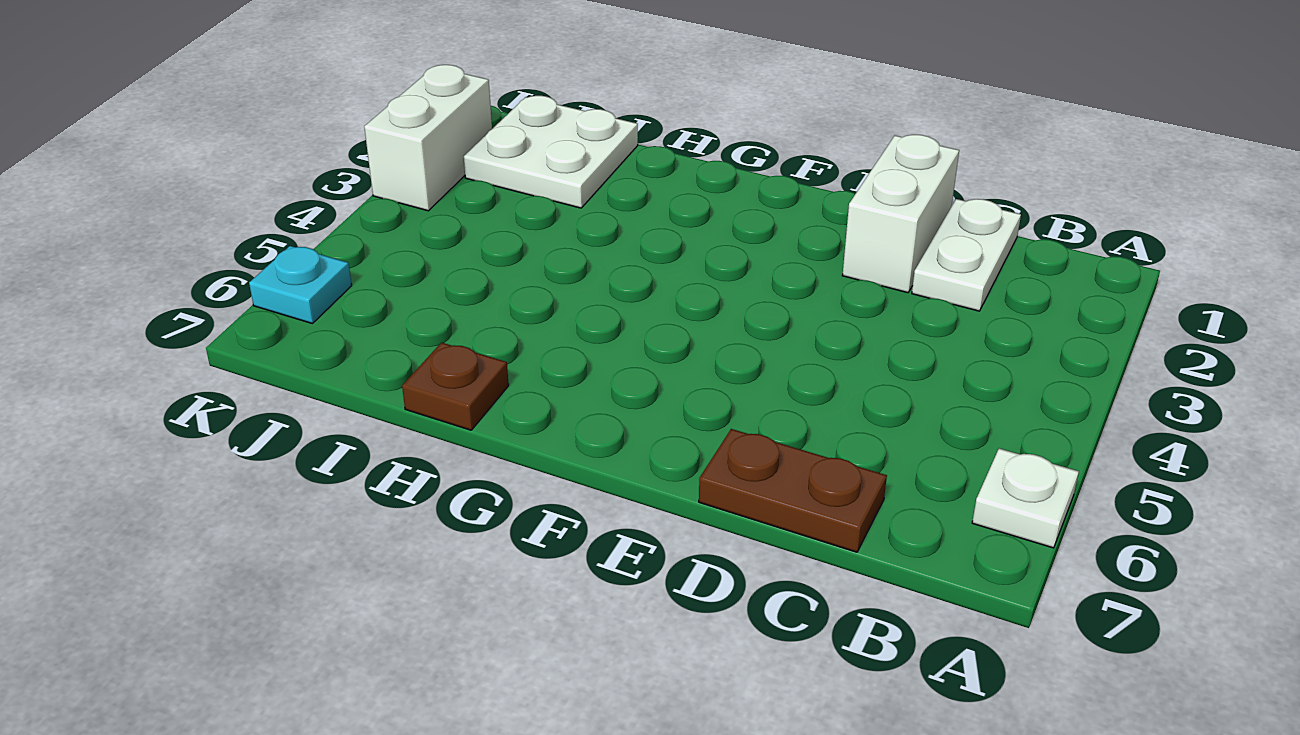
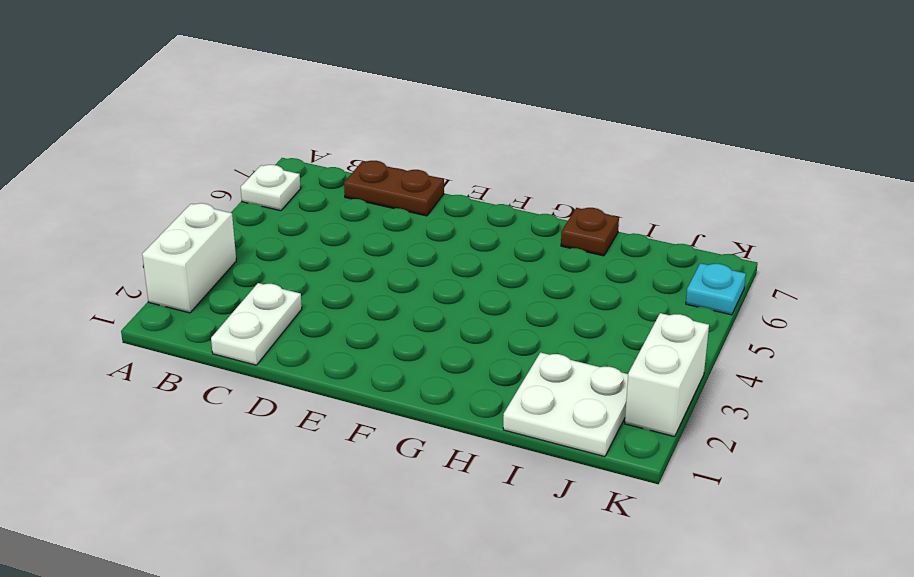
white 1x2 brick [842,135,959,293] -> white 1x2 brick moved to [142,203,236,313]

